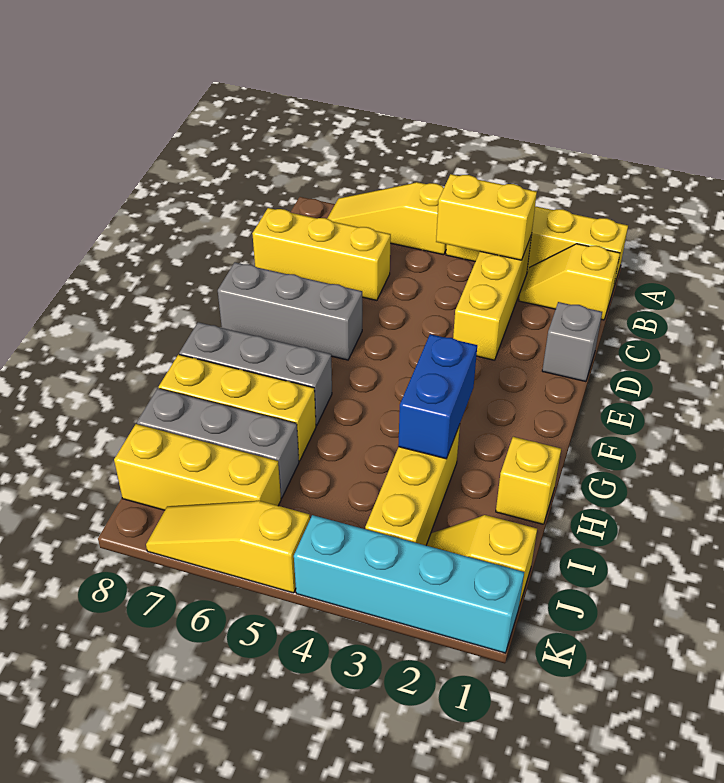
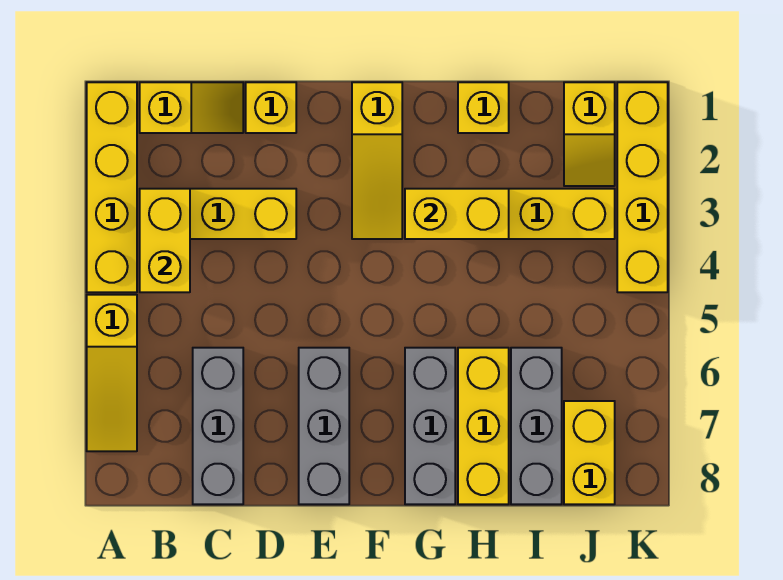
yellow 1x2 slope [519,244,620,320] -> yellow 1x2 slope turned to [140,82,243,133]
yellow 1x3 brick [252,208,391,300] -> grey 1x3 brick [193,348,243,504]
grey 1x1 brick [542,302,602,382] -> yellow 1x1 brick [246,82,296,133]
blue 1x2 brick [398,334,477,459] -> yellow 1x2 brick [405,189,509,239]
yellow 1x3 brick [114,424,281,510] -> yellow 1x2 brick [564,401,615,504]
cyan 1x4 brick [294,515,524,653] -> yellow 1x4 brick [617,82,668,292]
yellow 1x3 slope [146,501,310,593] -> yellow 1x3 slope moved to [352,82,402,239]

